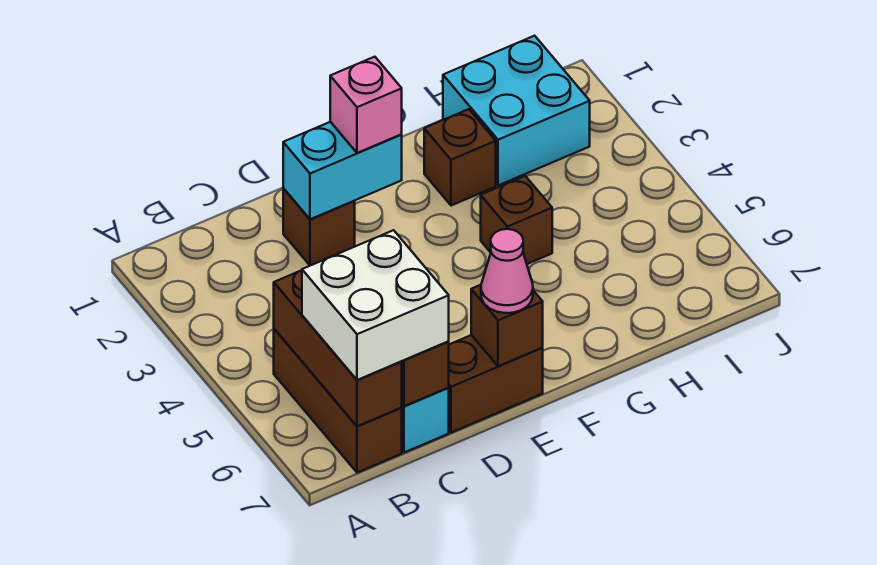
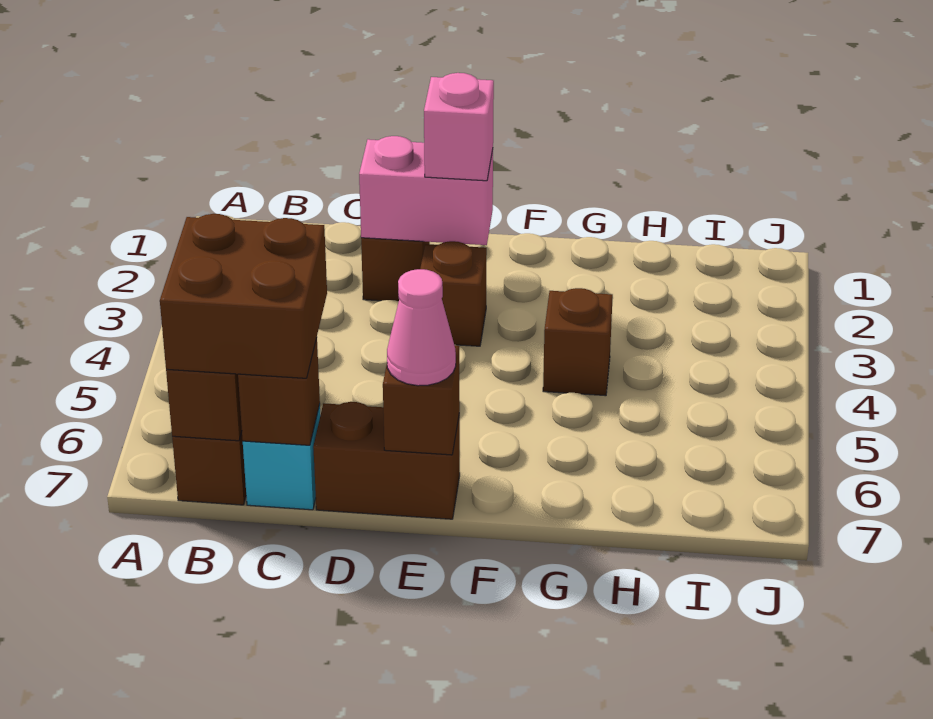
white 2x2 brick [302,230,449,380] -> brown 2x2 brick [160,214,327,378]
cyan 1x2 brick [283,122,402,219] -> pink 1x2 brick [359,136,493,245]
brown 1x1 brick [424,109,496,206] -> brown 1x1 brick moved to [420,241,487,346]
cyan 2x2 brick [443,36,590,185] -> none

